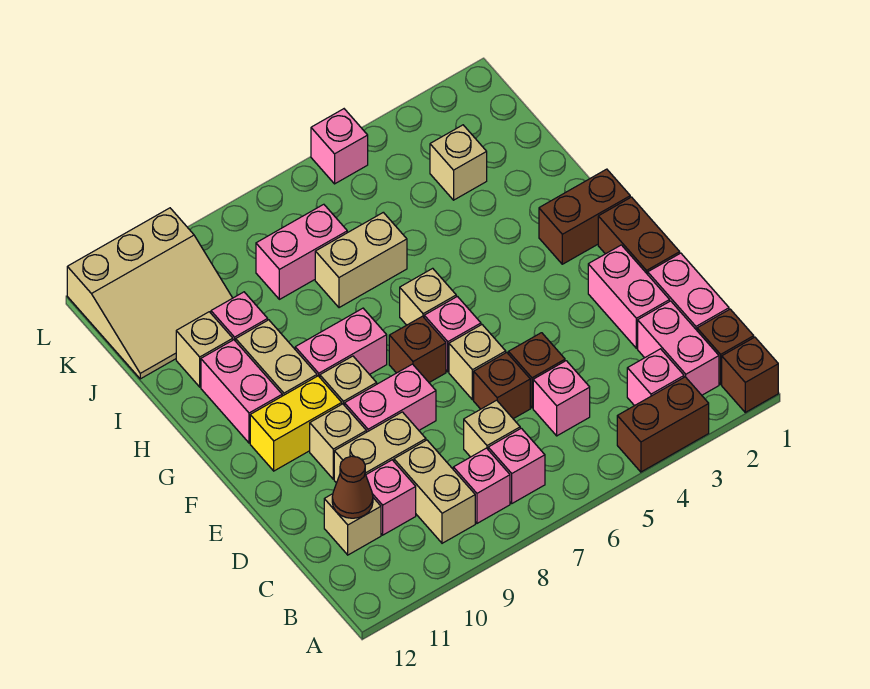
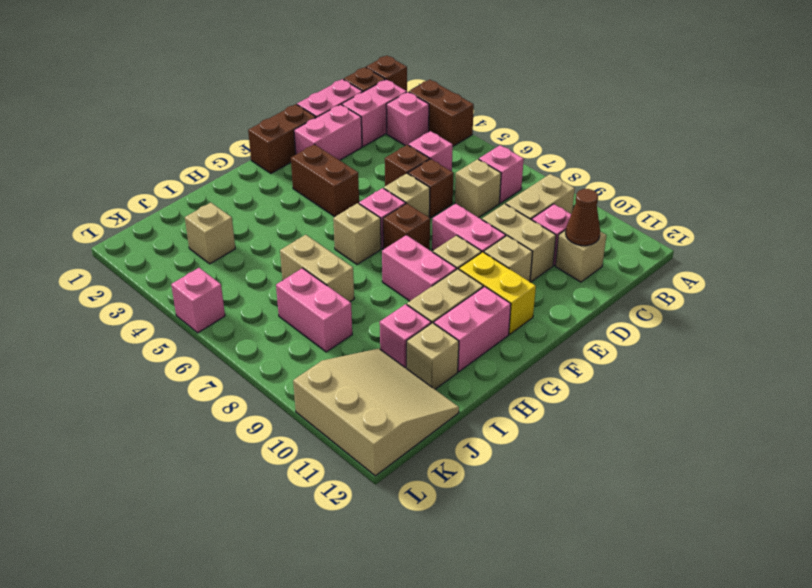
pink 1x1 brick [453,448,510,523] -> none
brown 1x2 brick [539,169,630,264] -> brown 1x2 brick moved to [291,144,359,217]

